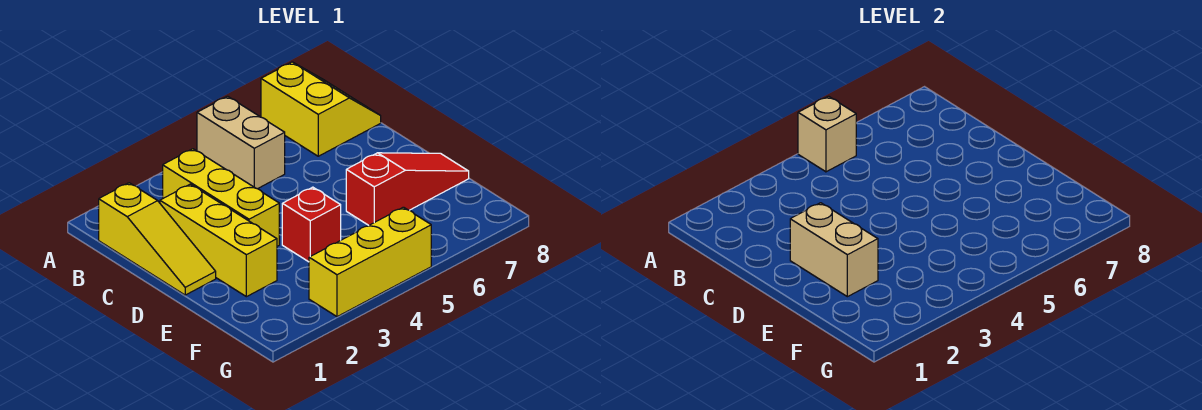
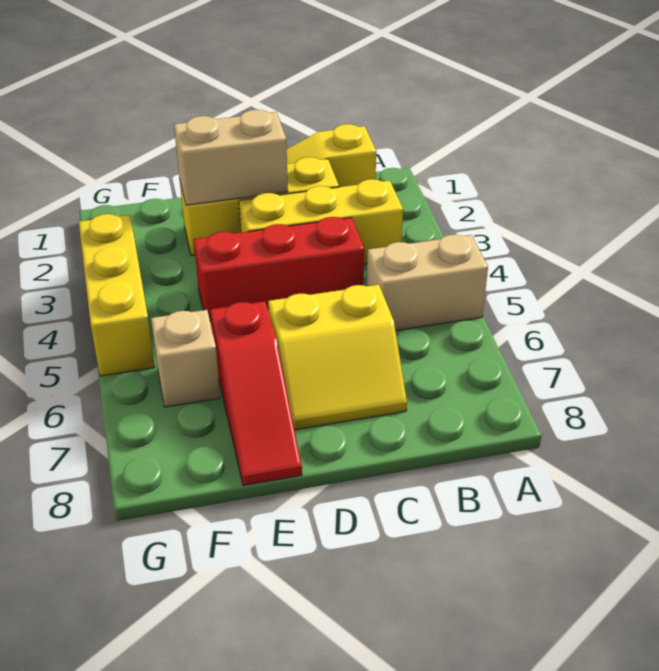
tan 1x1 brick [798,96,856,172] -> tan 1x1 brick moved to [151,310,220,407]
yellow 2x2 slope [261,62,381,156] -> yellow 2x2 slope moved to [268,285,407,430]
red 1x1 brick [282,187,341,262] -> red 1x3 brick [194,217,364,321]

